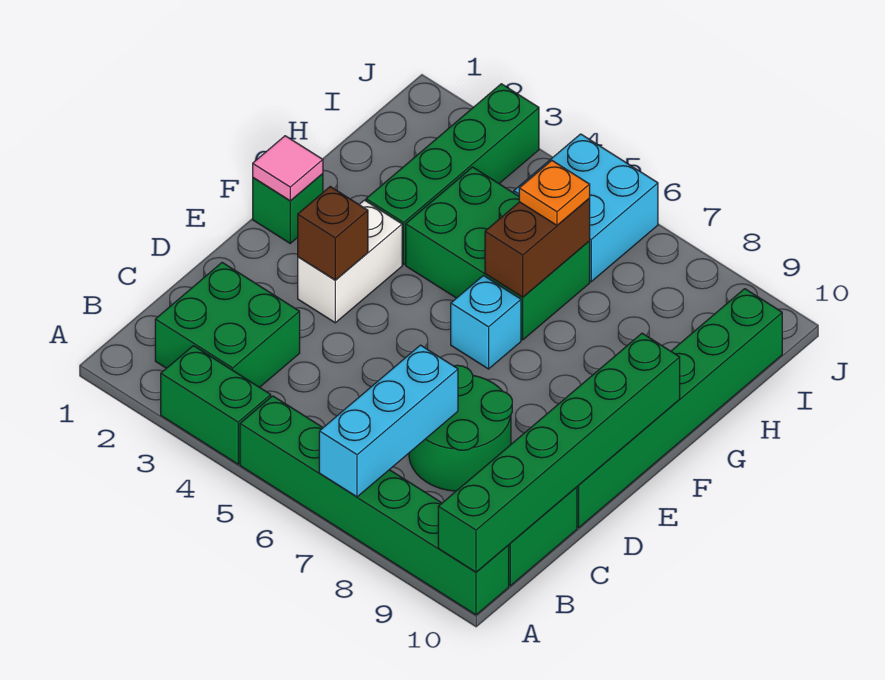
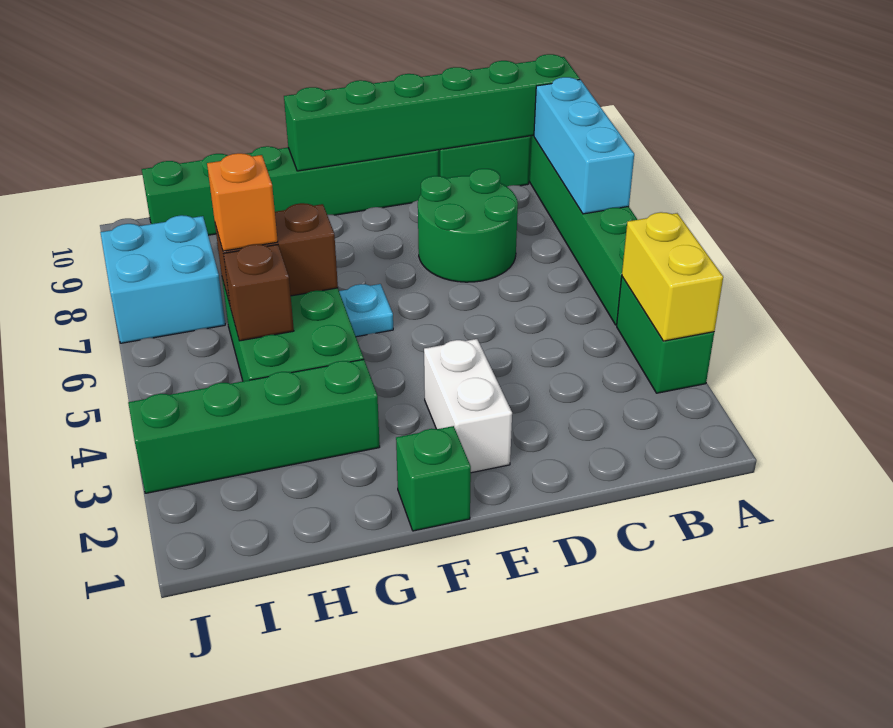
none -> yellow 1x2 brick [622,212,723,341]
cyan 1x3 brick [319,345,458,497] -> cyan 1x3 brick turned to [534,77,634,214]
green 2x2 brick [155,262,300,387] -> none
white 1x2 brick [298,200,402,323] -> white 1x2 brick turned to [424,339,512,473]
brown 1x1 brick [298,187,368,280] -> brown 1x1 brick moved to [223,244,294,341]
pink 1x1 tile [253,136,323,201] -> none
cyan 1x1 brick [451,276,521,369] -> cyan 1x1 plate [339,284,393,337]
orange 1x1 plate [519,161,590,225] -> orange 1x1 brick [207,153,278,251]
cyan 2x2 brick [514,134,658,282] -> cyan 2x2 brick moved to [100,215,225,343]

